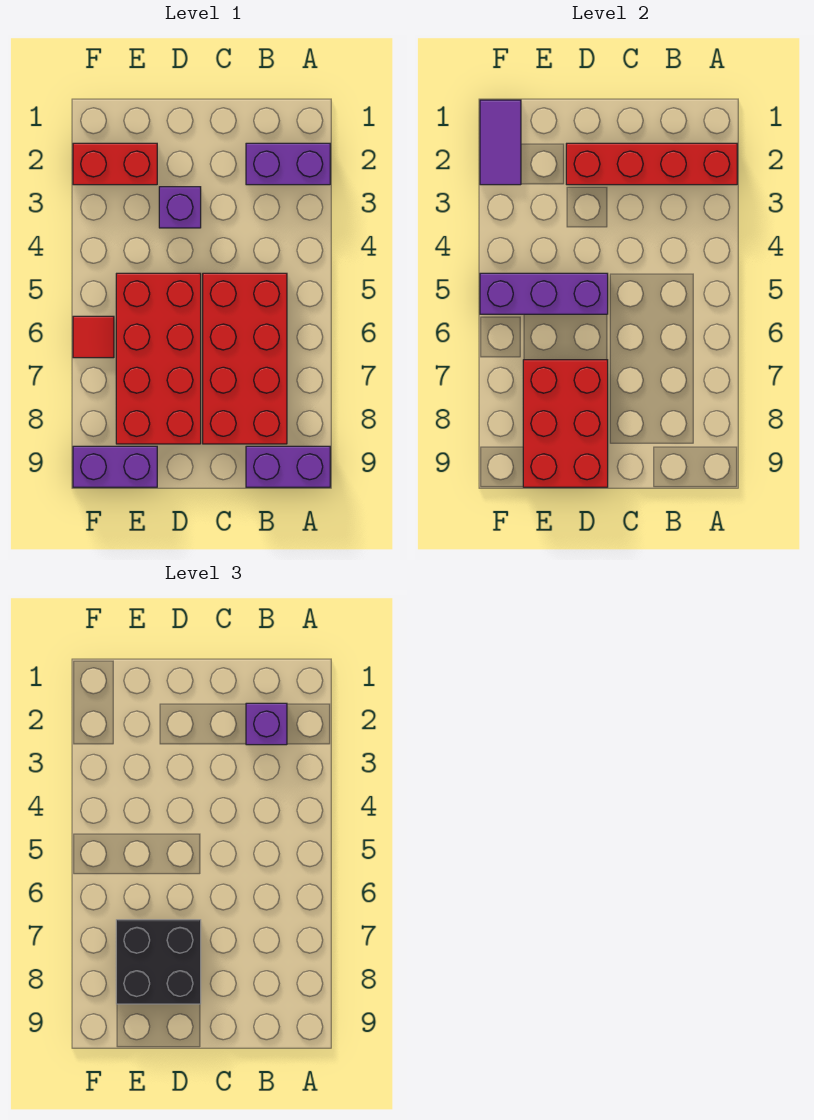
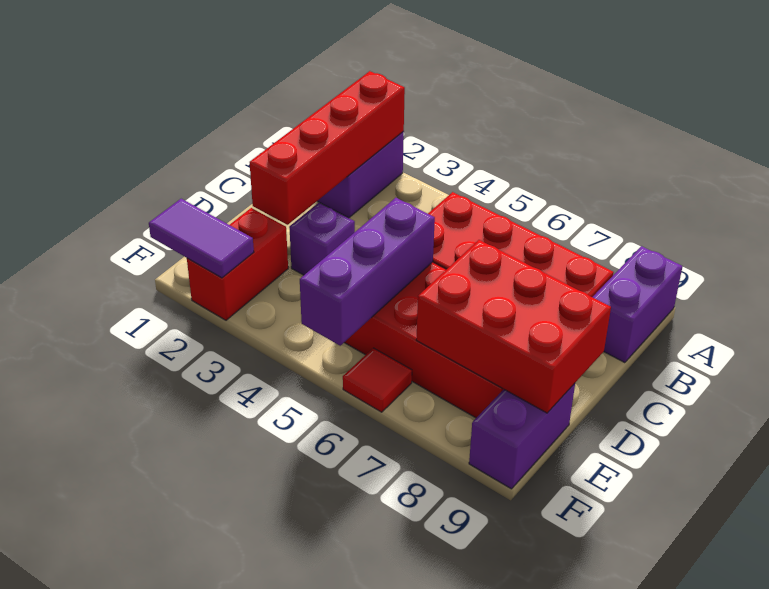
purple 1x1 brick [246,703,287,745] -> none
black 2x2 brick [116,920,201,1004] -> none

